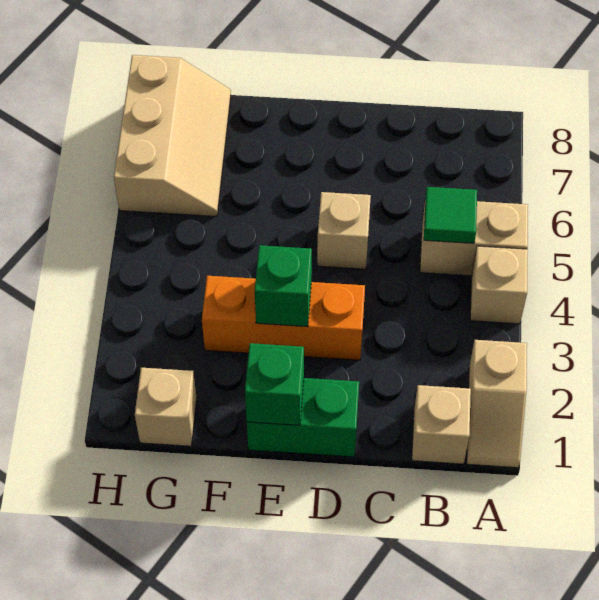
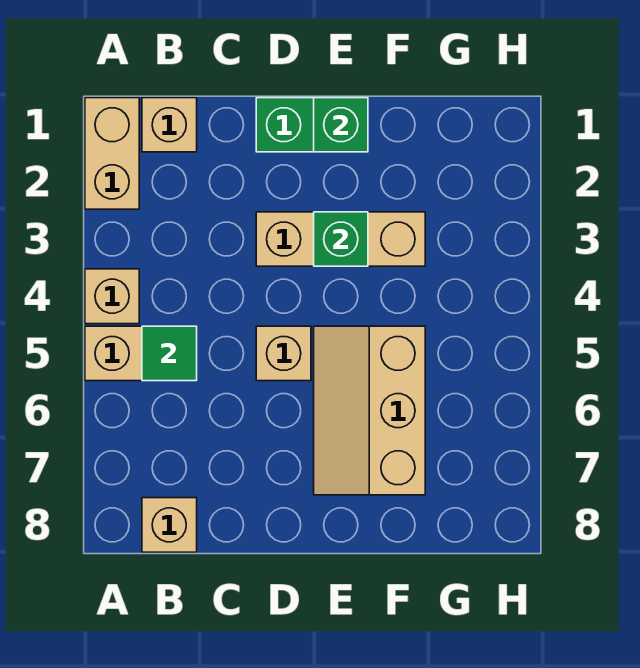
tan 1x2 slope [467,340,527,468] -> tan 1x2 brick [85,98,139,209]
orange 1x3 brick [202,276,365,360] -> tan 1x3 brick [256,212,425,266]
tan 1x1 brick [135,368,197,446] -> tan 1x1 brick moved to [142,498,197,552]
tan 2x3 slope [114,55,231,217] -> tan 2x3 slope moved to [314,326,425,495]

